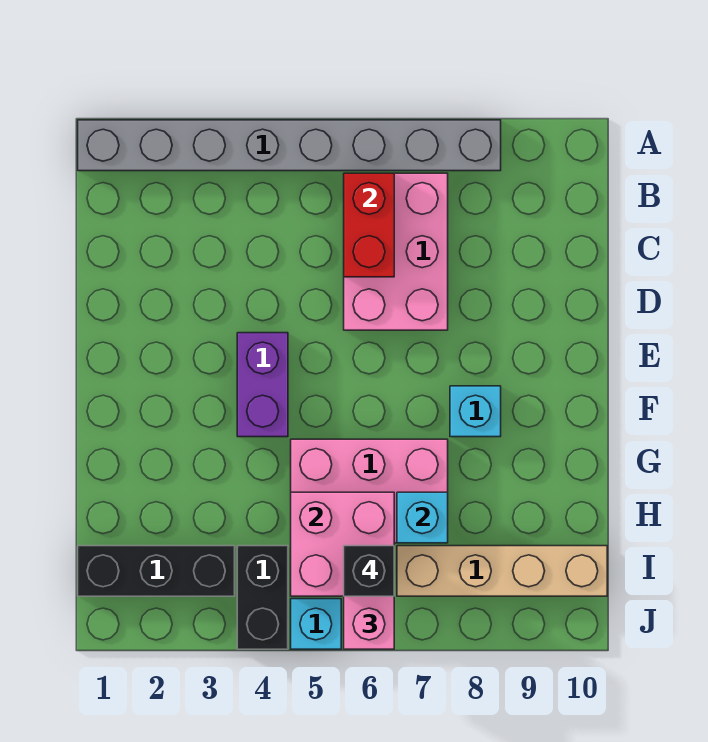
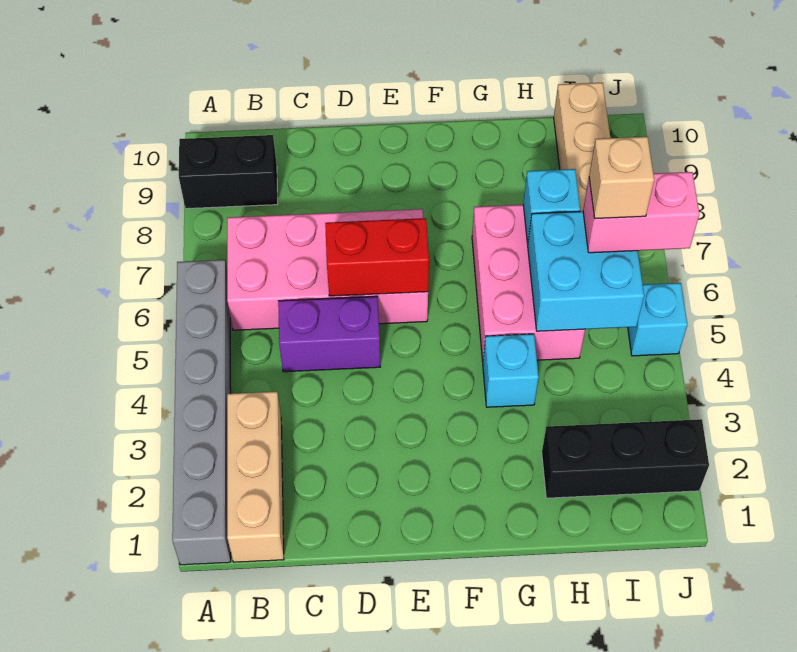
grey 1x8 brick [78,120,501,171] -> grey 1x6 brick [172,260,231,565]
none -> tan 1x3 brick [227,392,284,562]
pink 2x3 brick [344,173,448,330] -> pink 2x4 brick [227,209,428,330]
red 1x2 brick [344,173,394,277] -> red 1x2 brick moved to [325,218,429,296]
purple 1x2 brick [237,333,288,437] -> purple 1x2 brick moved to [278,296,380,372]
cyan 1x1 brick [450,386,501,437] -> cyan 1x1 brick moved to [483,334,539,407]
pink 2x2 brick [291,492,394,596] -> cyan 2x2 brick [528,211,644,331]
black 1x3 brick [78,546,235,596] -> black 1x3 brick turned to [542,419,709,498]
black 1x2 brick [237,546,288,649] -> black 1x2 brick moved to [179,135,278,209]
black 1x1 brick [344,546,394,596] -> tan 1x1 brick [589,137,654,219]

